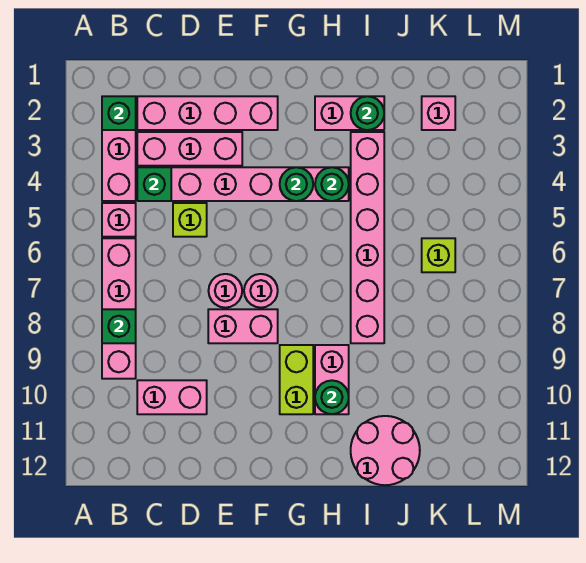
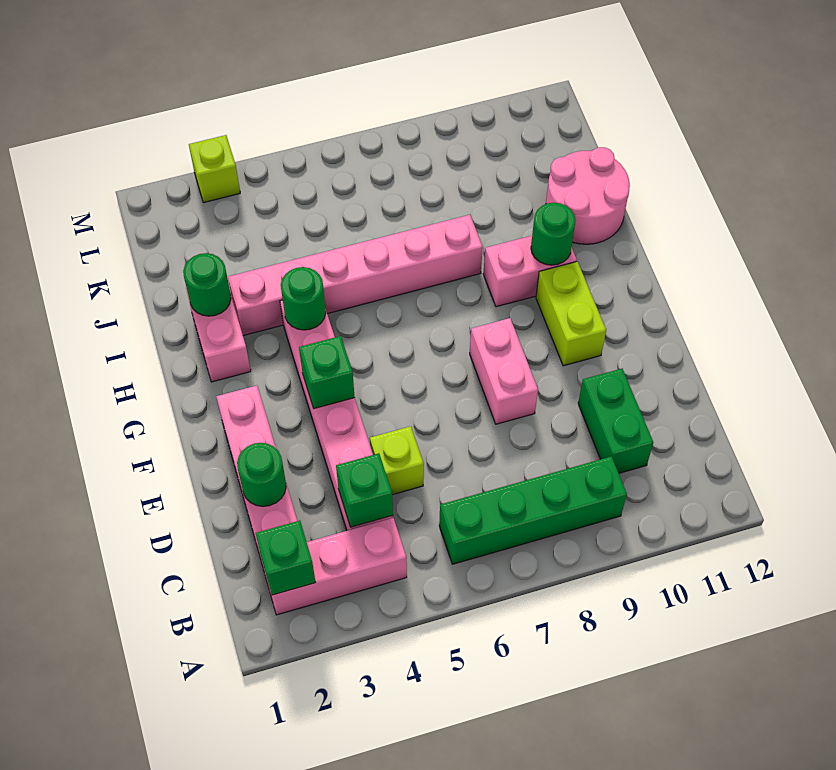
pink 1x1 brick [102,203,136,237] -> none
pink 1x4 brick [102,238,136,379] -> green 1x4 brick [439,456,627,564]
green 1x1 brick [102,309,136,343] -> green 1x1 brick moved to [299,336,355,409]
pink 1x3 brick [137,132,242,166] -> none
pink 1x2 brick [137,380,207,414] -> green 1x2 brick [578,369,653,473]
pink 1x1 round brick [209,274,242,308] -> none
pink 1x1 round brick [244,274,278,308] -> none
green 1x1 round brick [280,167,313,201] -> green 1x1 round brick moved to [237,443,286,506]
lime 1x2 brick [280,345,313,414] -> lime 1x2 brick turned to [536,262,606,366]
pink 1x1 brick [422,96,455,130] -> none
lime 1x1 brick [422,238,455,272] -> lime 1x1 brick moved to [189,135,240,203]

